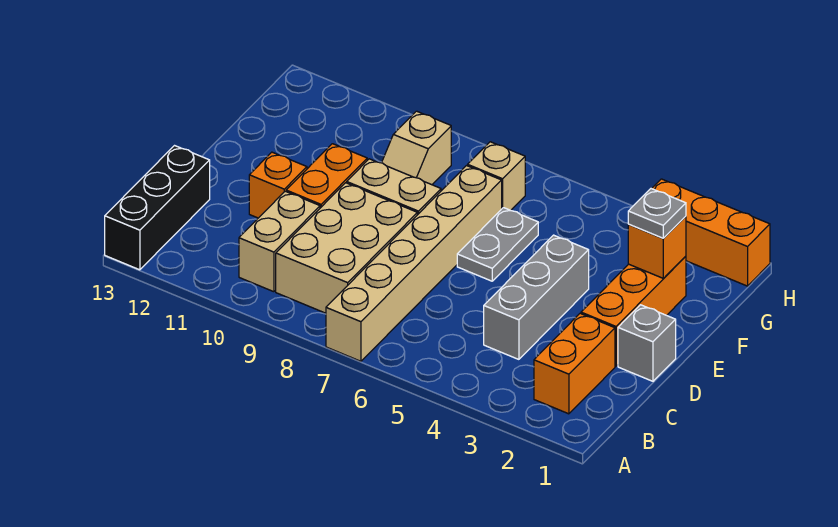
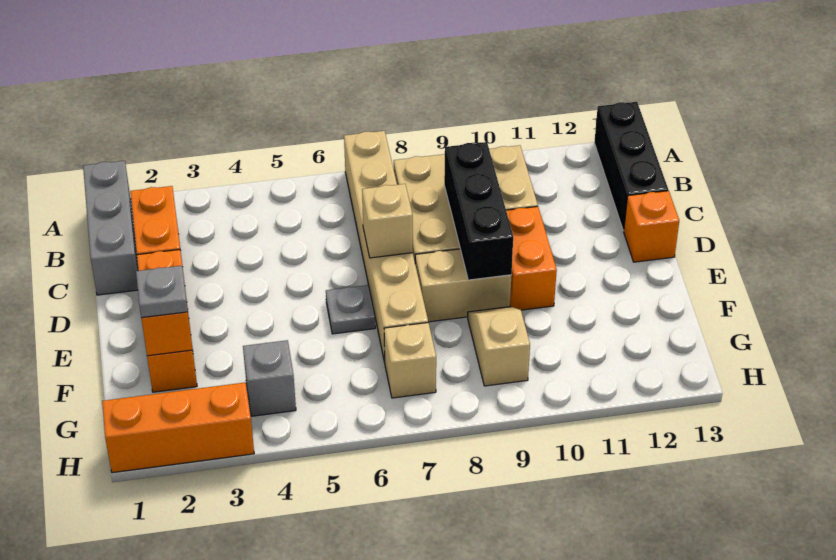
grey 1x3 brick [484,235,589,359] -> grey 1x3 brick moved to [83,161,138,295]
none -> black 1x3 brick [444,142,513,280]
grey 1x1 brick [618,305,676,381] -> grey 1x1 brick moved to [243,340,296,416]
none -> tan 1x1 brick [362,184,413,258]
orange 1x1 brick [249,152,307,218] -> orange 1x1 brick moved to [624,191,679,262]
grey 1x2 plate [457,208,538,281] -> grey 1x1 plate [326,285,375,334]

